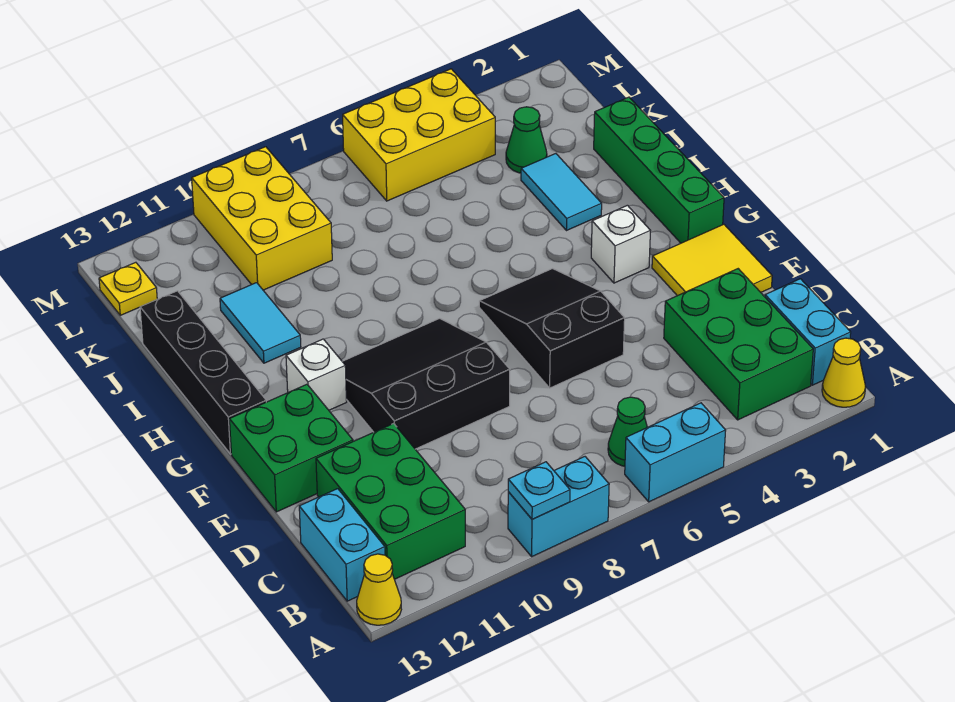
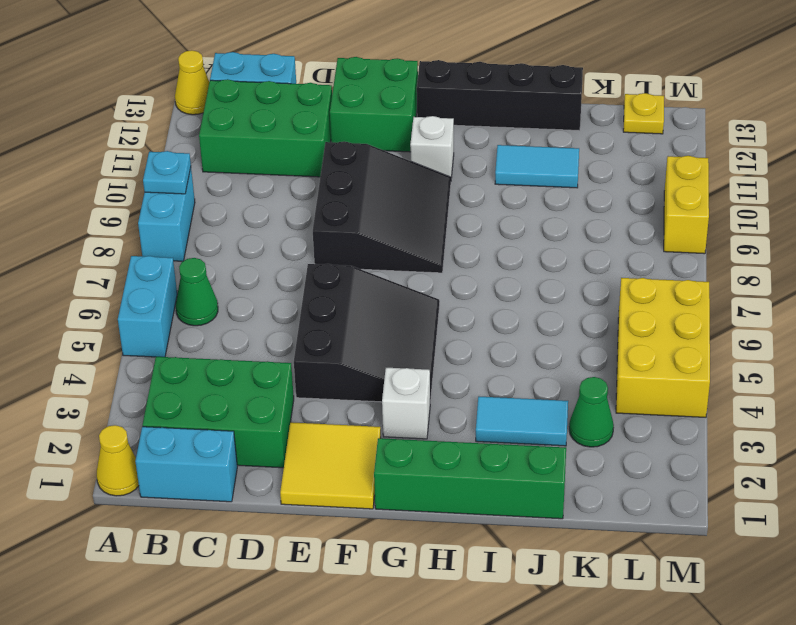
black 2x3 slope [479,269,625,388] -> black 3x3 slope [294,264,440,403]
yellow 2x3 brick [192,147,332,290] -> yellow 1x2 brick [664,156,709,254]

